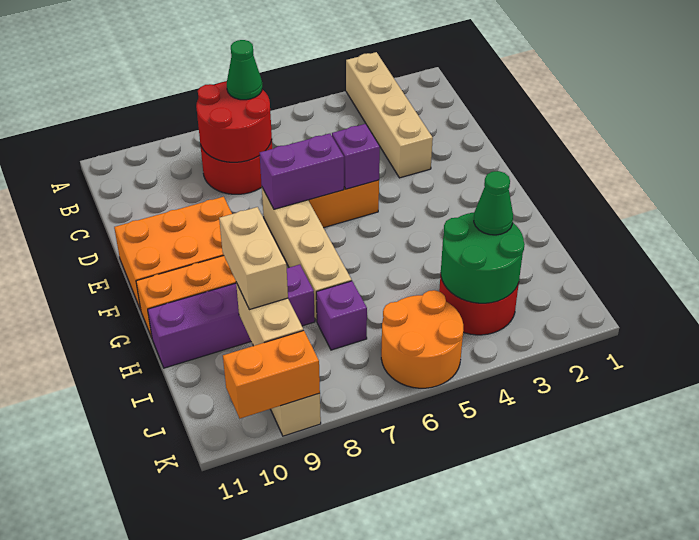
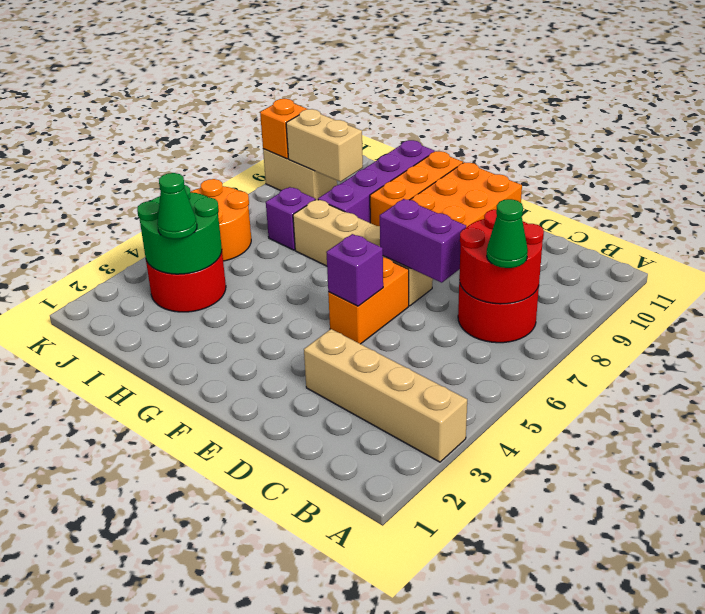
purple 1x2 brick [259,134,344,209] -> purple 1x2 brick turned to [380,199,466,283]
tan 1x2 brick [219,207,288,310] -> none
orange 1x2 brick [223,331,320,418] -> orange 1x1 brick [260,99,307,159]

